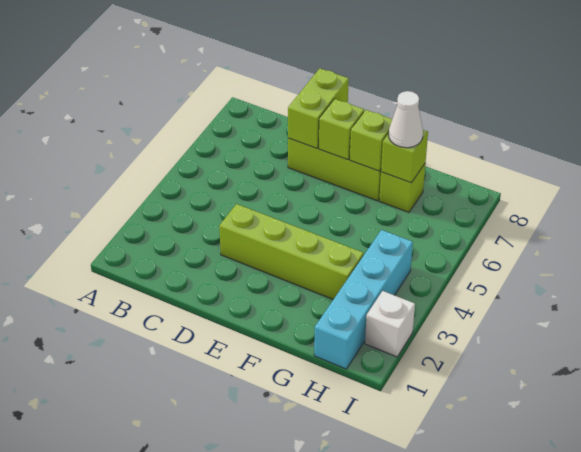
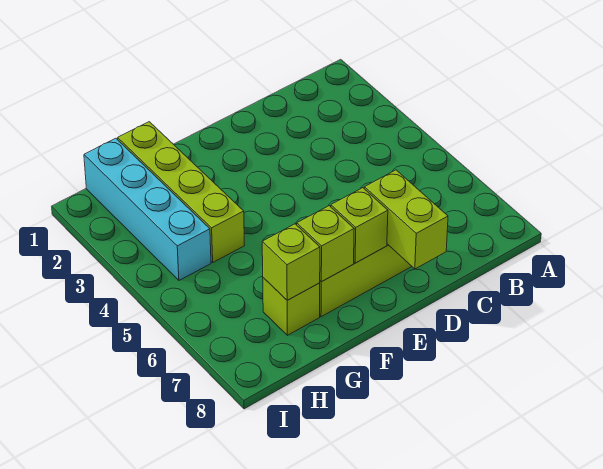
lime 1x4 brick [219,204,364,299] -> lime 1x4 brick turned to [118,122,245,262]
white 1x1 cone [389,91,423,148] -> none
white 1x1 brick [365,291,415,357] -> none

